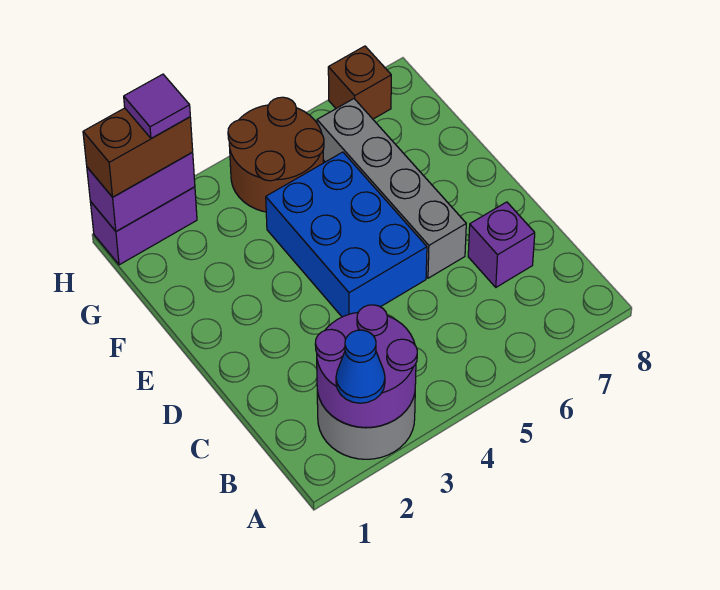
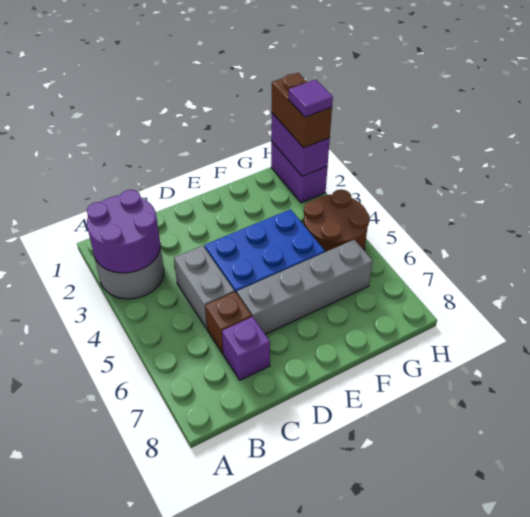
blue 1x1 cone [336,330,385,403] -> none
none -> grey 1x2 brick [174,246,235,329]
brown 1x1 brick [328,46,391,119] -> brown 1x1 brick moved to [205,292,252,354]

